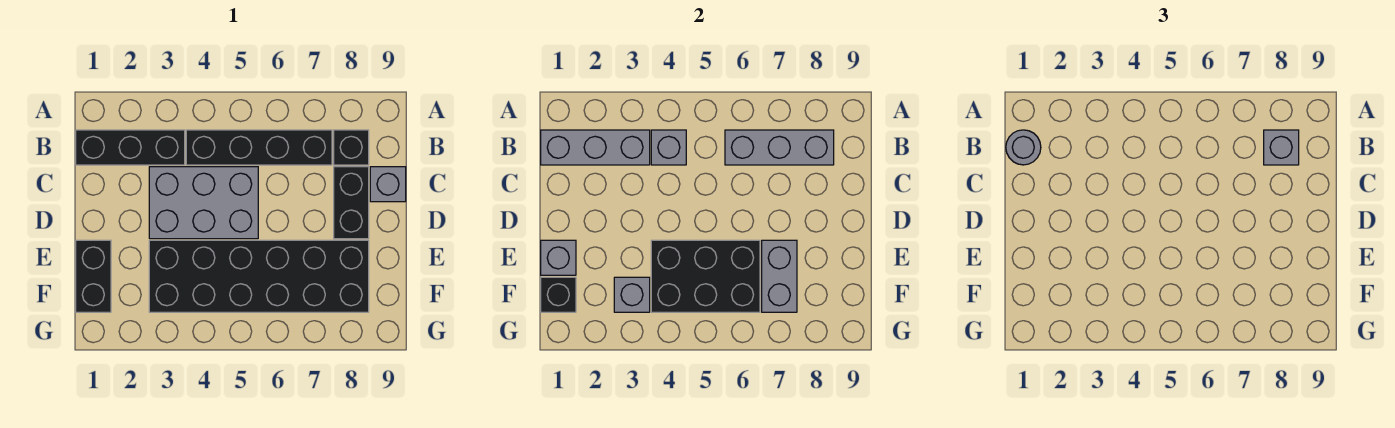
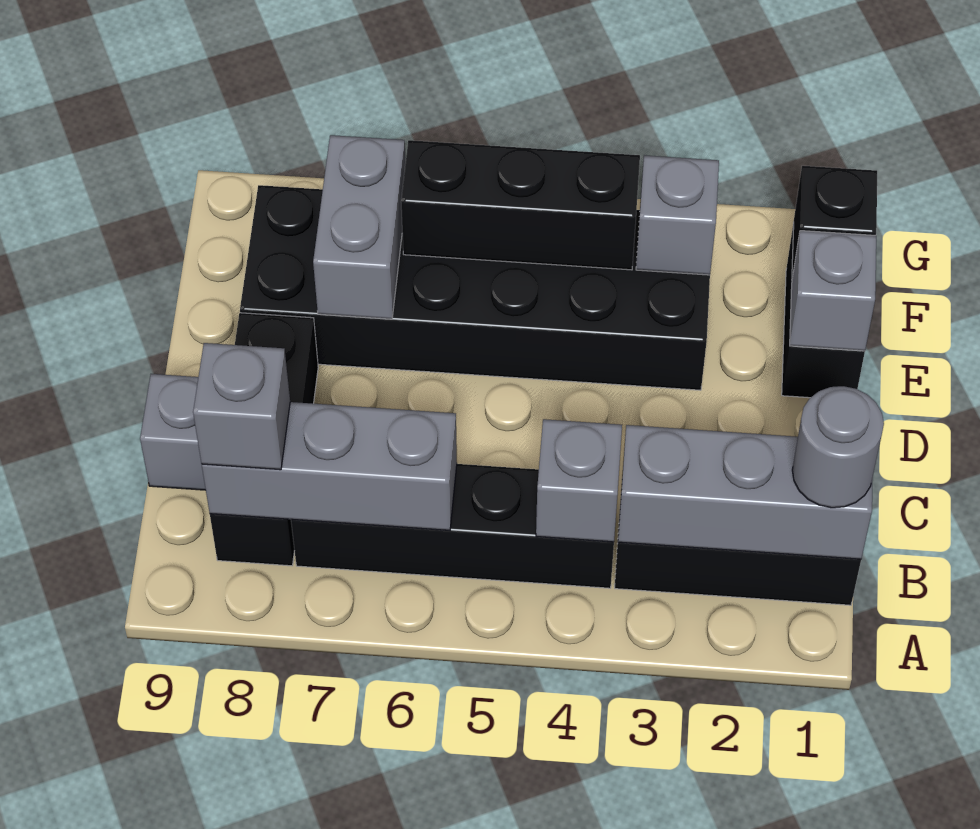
grey 2x3 brick [149,167,258,239] -> none
black 2x3 brick [651,240,760,312] -> black 1x3 brick [401,140,640,270]

